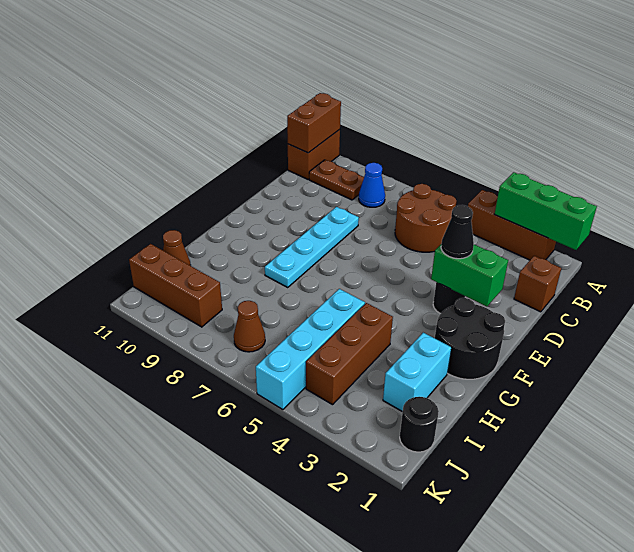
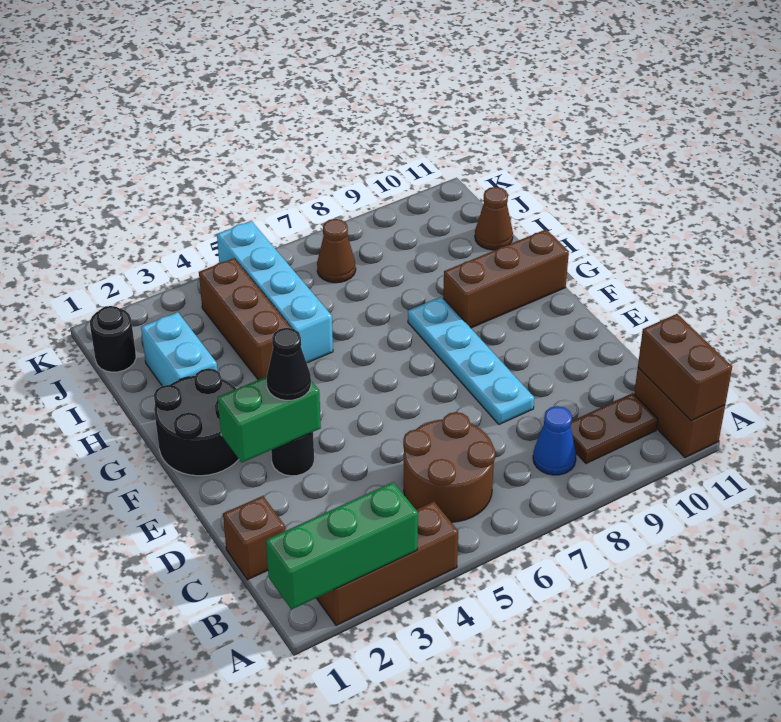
brown 1x3 brick [129,244,222,327] -> brown 1x3 brick moved to [443,229,569,328]

